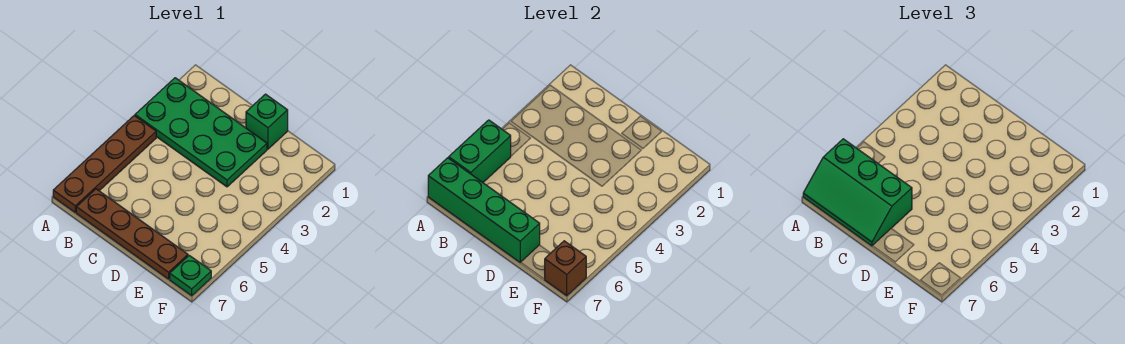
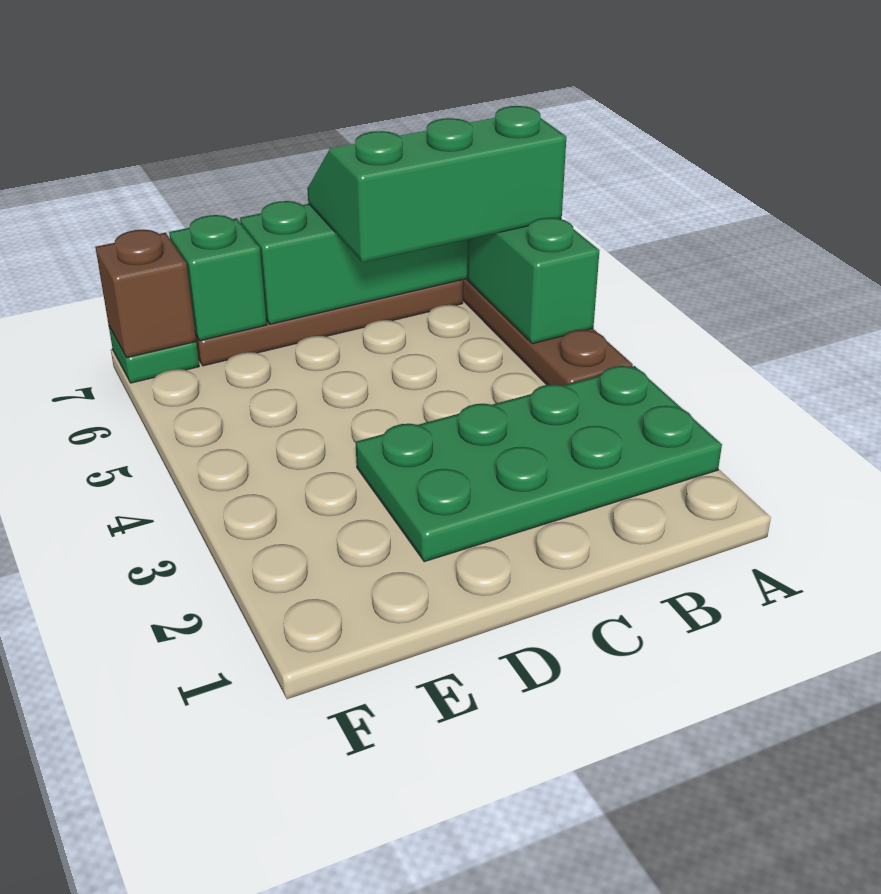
green 1x1 brick [246,94,288,149] -> green 1x1 brick moved to [169,215,267,341]

